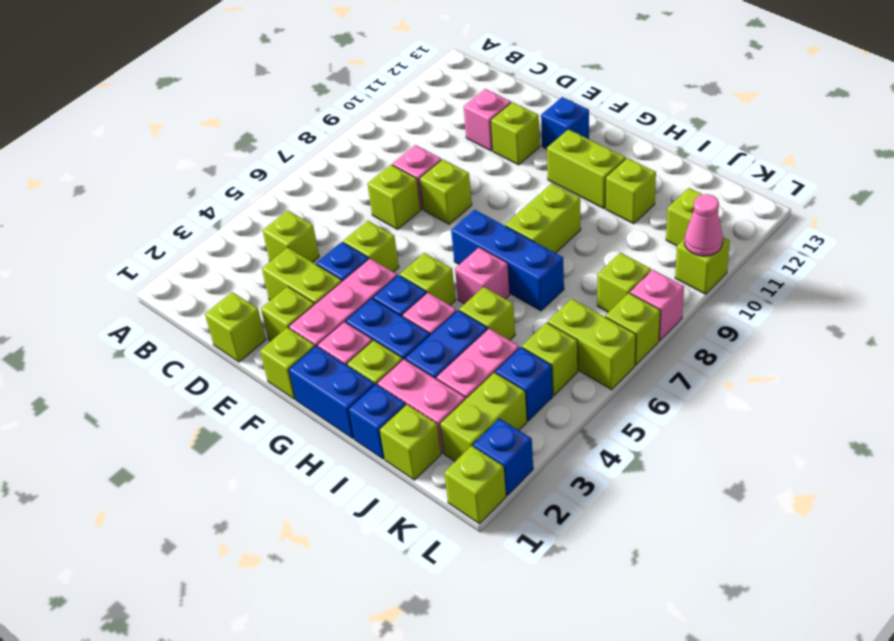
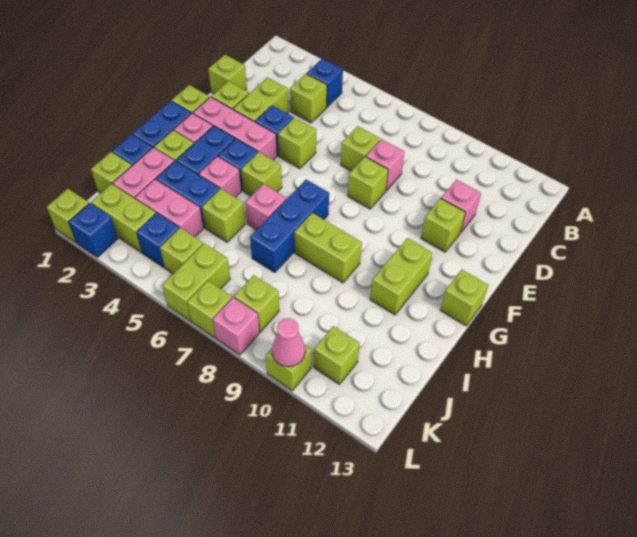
blue 1x1 brick [541,97,589,149] -> blue 1x1 brick moved to [307,59,343,107]
lime 1x1 brick [606,158,656,224] -> lime 1x1 brick moved to [441,270,488,326]

